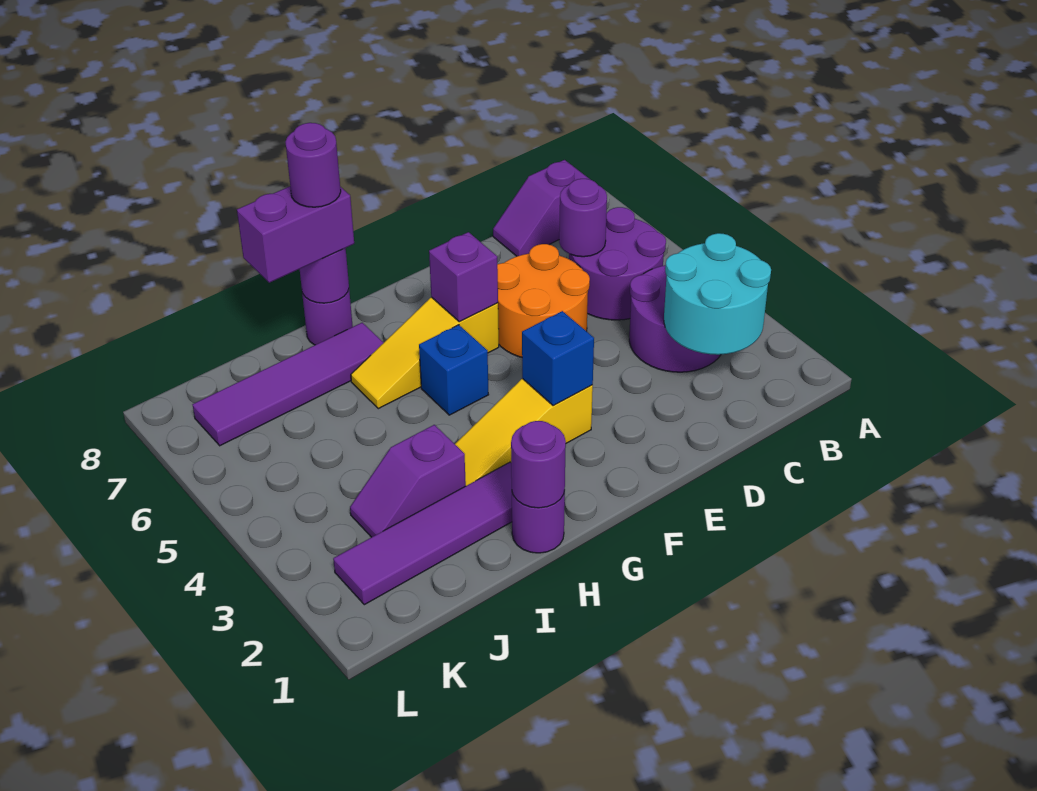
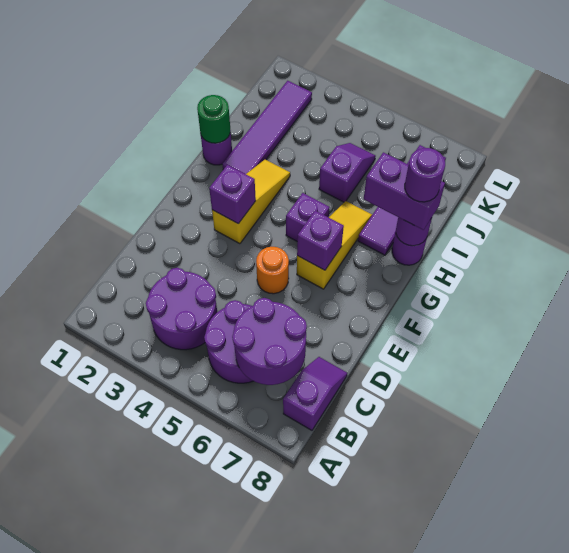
cyan 2x2 round brick [664,233,771,355] -> none
purple 1x1 round brick [559,179,607,257] -> purple 2x2 round brick [232,298,307,385]
orange 2x2 round brick [497,244,590,357] -> orange 1x1 round brick [256,247,289,294]
blue 1x1 brick [522,311,594,406] -> purple 1x1 brick [209,165,256,224]
blue 1x1 brick [419,325,489,415] -> purple 1x1 brick [286,193,329,241]
purple 1x1 round brick [511,421,566,508] -> green 1x1 round brick [197,95,230,143]
purple 1x2 brick [237,186,354,283] -> purple 1x2 brick turned to [364,152,445,230]
purple 1x2 slope [350,425,466,537] -> purple 1x2 slope moved to [319,143,376,202]

